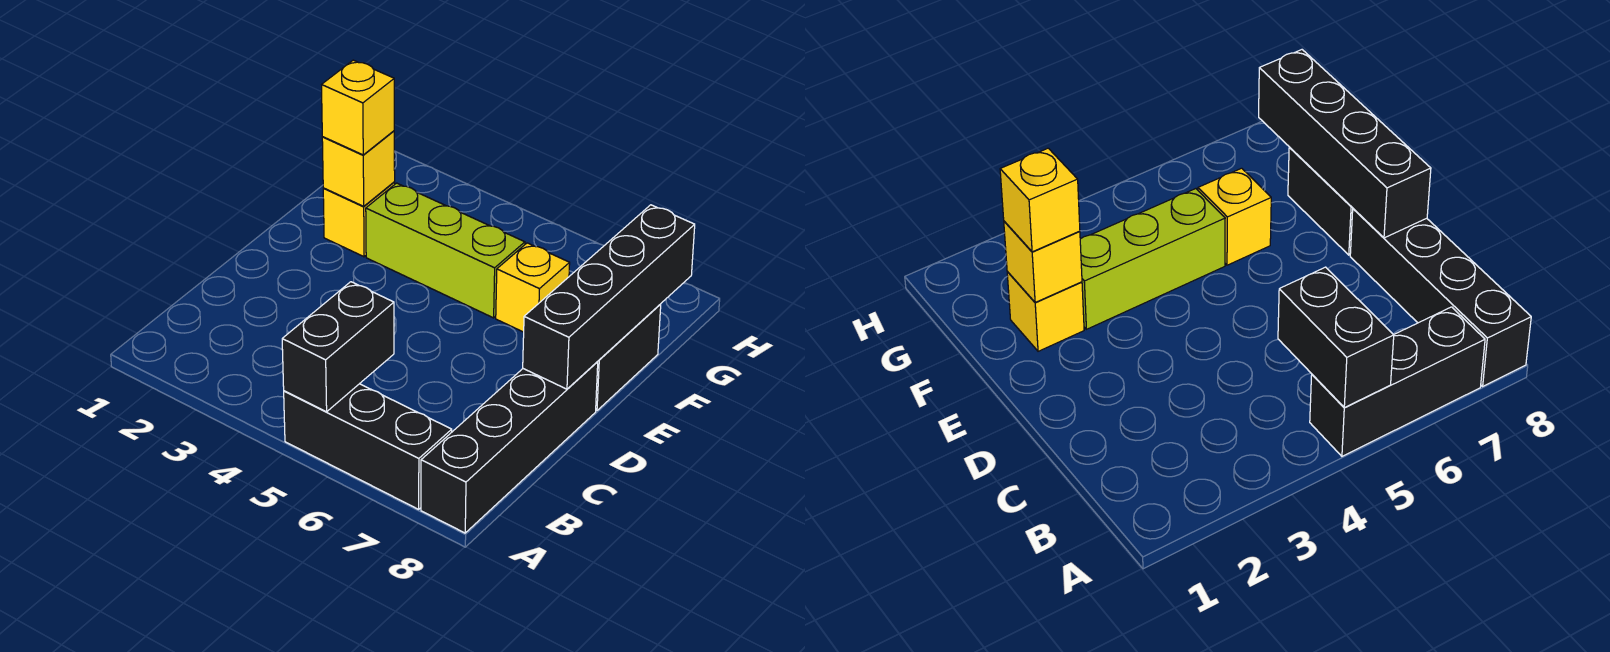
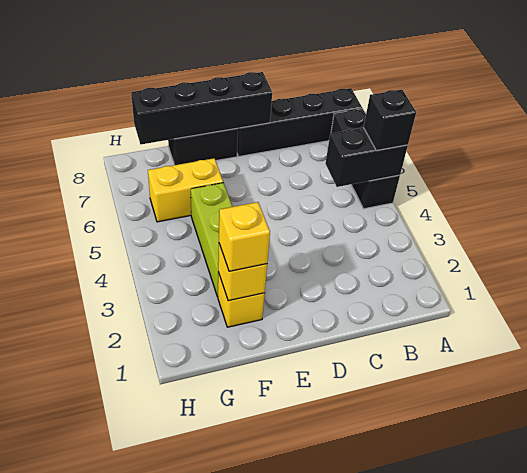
none -> black 1x1 brick [364,90,416,150]
yellow 1x1 brick [496,243,570,332] -> yellow 1x2 brick [148,158,223,222]

